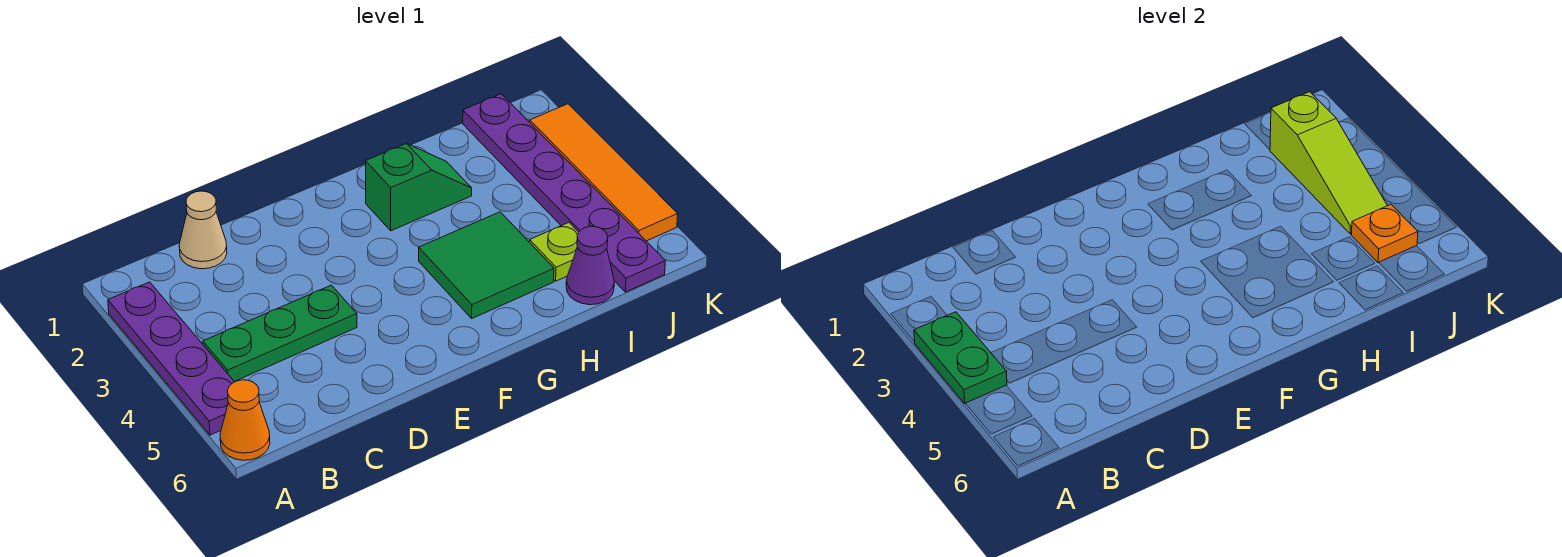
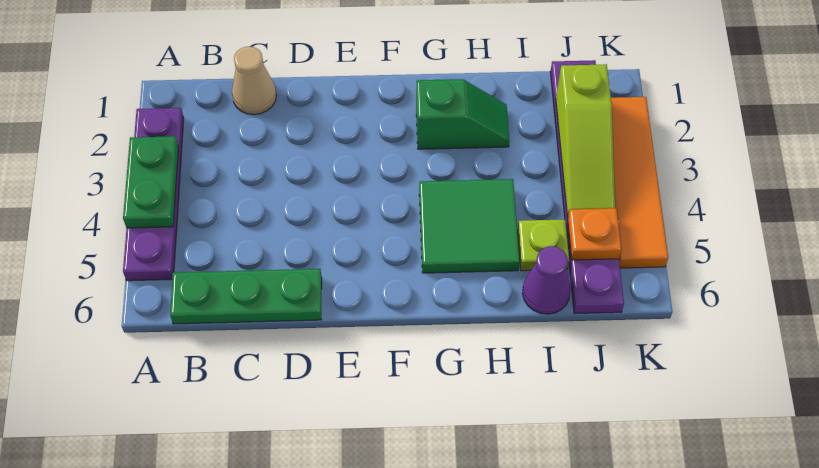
orange 1x1 cone [220,380,270,460] -> none
green 1x3 plate [203,285,357,382] -> green 1x3 plate moved to [170,269,322,324]

